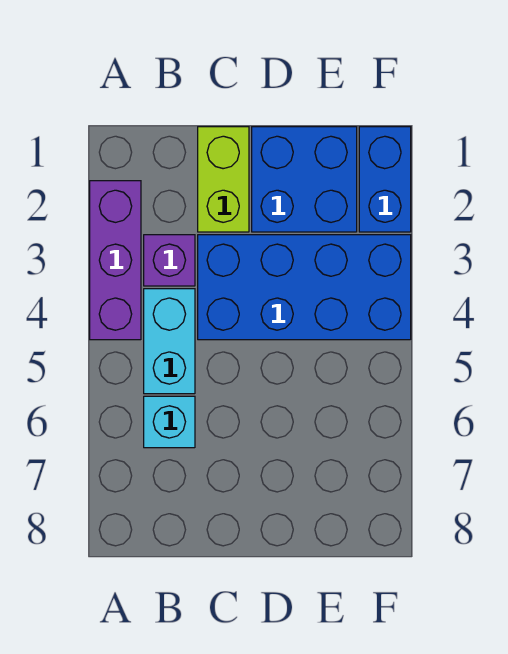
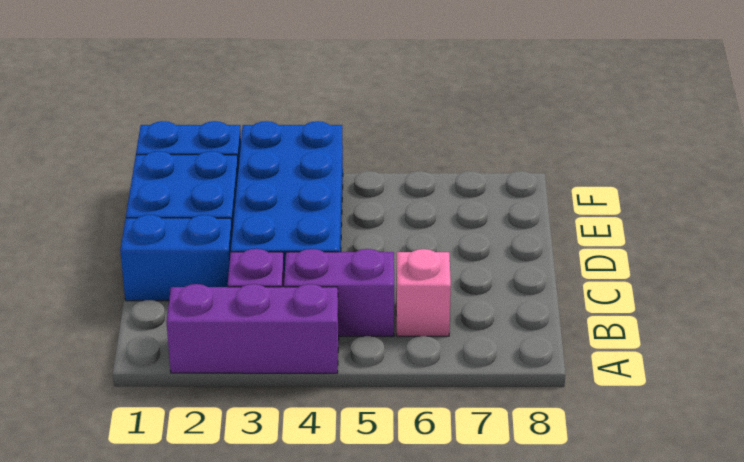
cyan 1x2 brick [144,289,195,394] -> purple 1x2 brick [284,249,394,336]
cyan 1x1 brick [144,396,195,448] -> pink 1x1 brick [396,249,451,336]
lime 1x2 brick [198,127,249,232] -> blue 1x2 brick [120,215,232,301]

